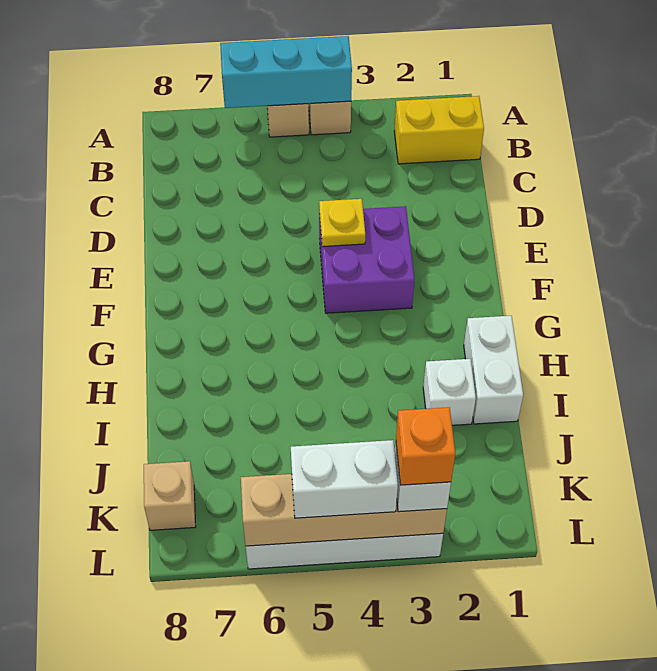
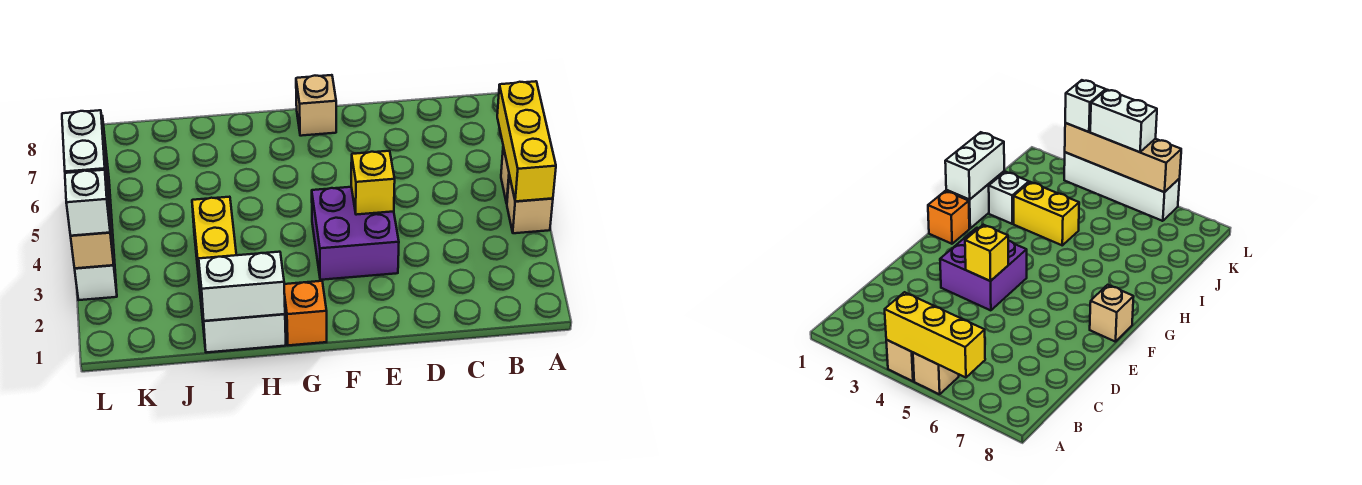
cyan 1x3 brick [220,36,352,108] -> yellow 1x3 brick [497,81,556,201]
yellow 1x2 brick [394,96,484,164] -> yellow 1x2 brick moved to [192,197,236,288]
yellow 1x1 plate [319,199,365,247] -> yellow 1x1 brick [351,151,395,215]
none -> white 1x2 brick [199,252,285,321]
tan 1x1 brick [144,461,196,530] -> tan 1x1 brick moved to [296,75,336,136]
orange 1x1 brick [396,407,455,485] -> orange 1x1 brick moved to [284,281,327,345]

